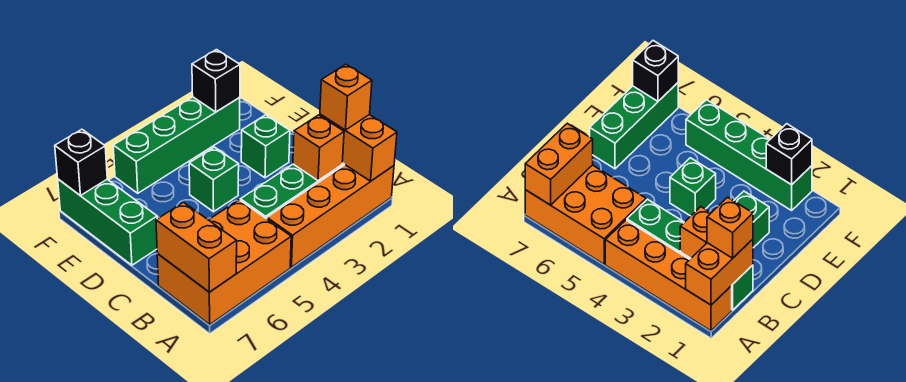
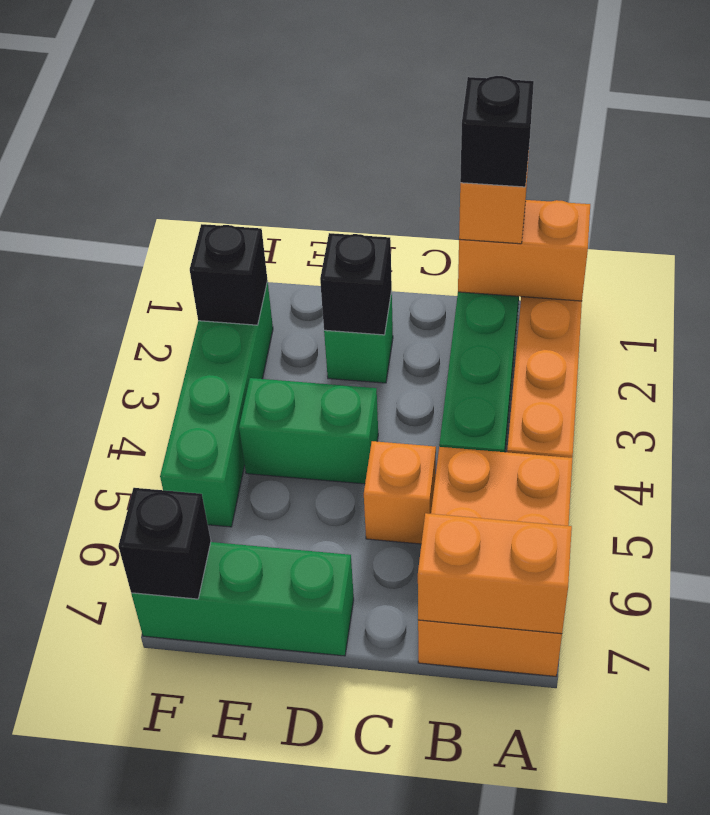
none -> black 1x1 brick [460,76,534,187]
orange 1x1 brick [293,115,344,181] -> orange 1x1 brick moved to [364,441,436,544]
none -> black 1x1 brick [320,233,392,335]
green 1x1 brick [189,147,239,212] -> green 1x2 brick [239,378,378,484]

